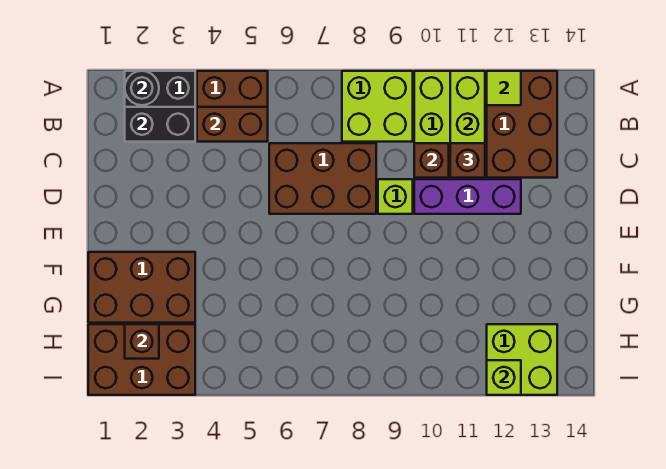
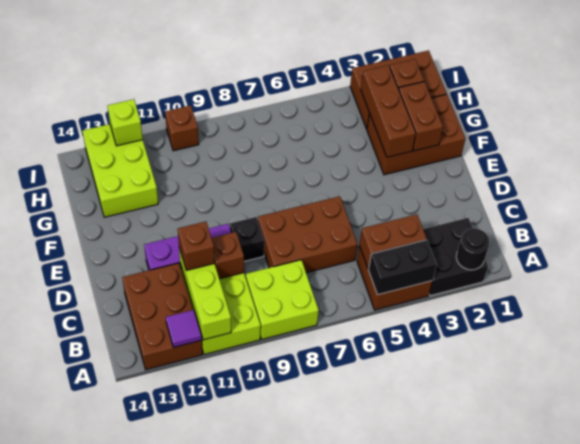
lime 1x1 tile [487,71,521,105] -> purple 1x1 tile [166,310,202,348]
black 1x2 brick [125,107,195,142] -> black 1x2 brick moved to [368,240,437,295]
lime 1x1 brick [378,179,413,214] -> black 1x1 brick [230,217,264,261]
none -> brown 1x2 brick [399,82,443,151]
none -> brown 1x3 brick [361,65,416,157]
lime 2x2 brick [487,324,557,395] -> lime 2x3 brick [82,124,158,217]
none -> brown 1x1 brick [165,105,199,151]

